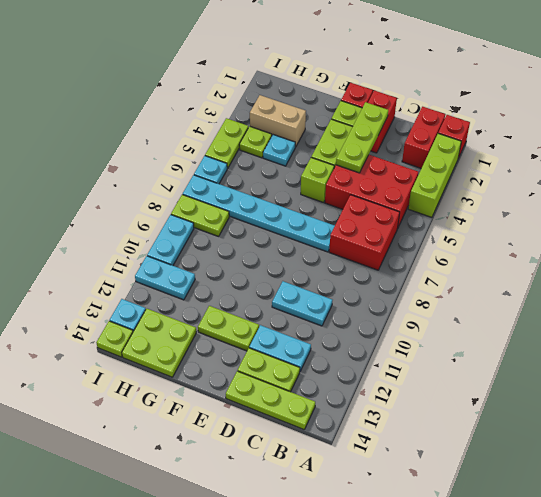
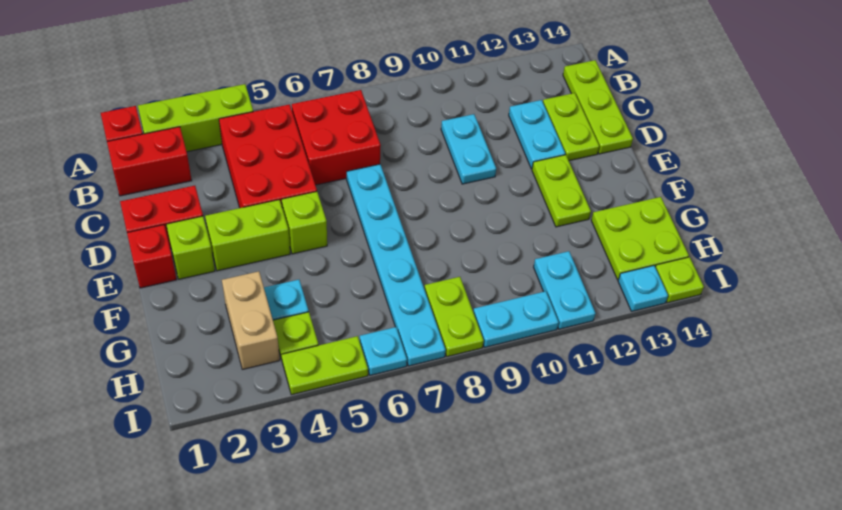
lime 1x3 plate [336,102,388,173] -> none

